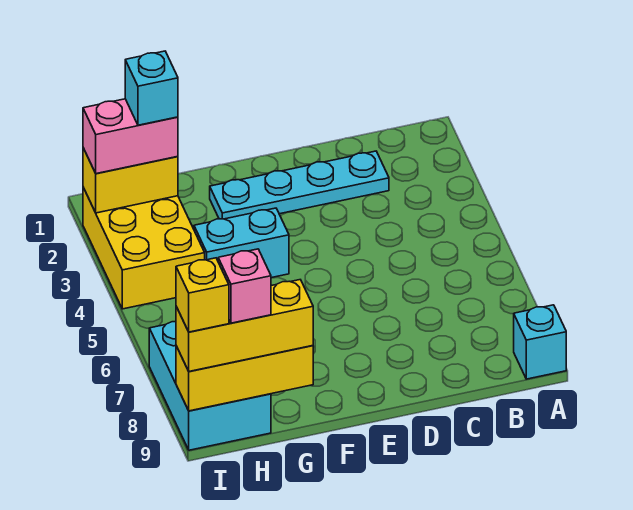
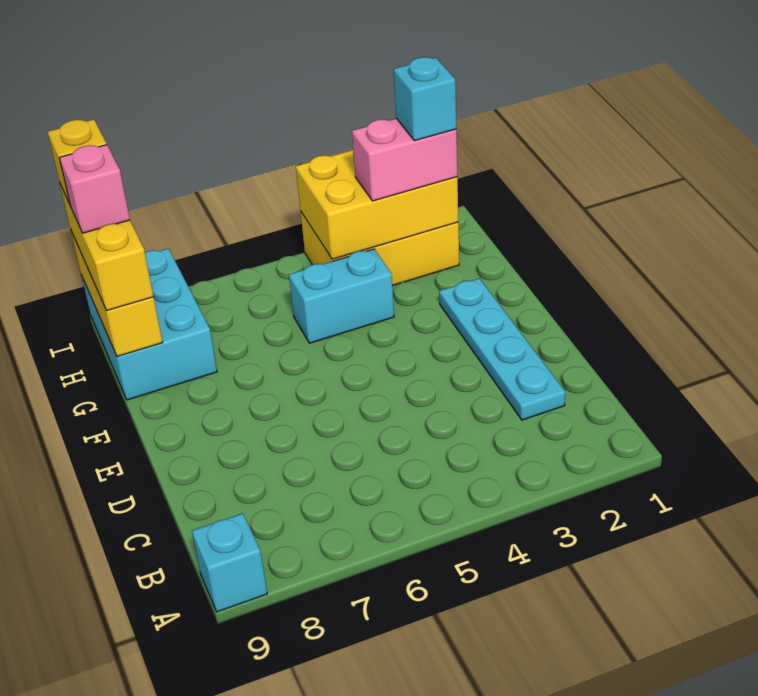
cyan 1x2 brick [194,208,289,278] -> cyan 1x2 brick turned to [289,249,394,343]
yellow 1x2 brick [83,148,178,213] -> yellow 2x3 brick [296,150,458,259]
pink 1x2 brick [83,99,178,174] -> pink 1x2 brick turned to [352,118,457,201]
cyan 2x3 brick [149,322,271,450] -> cyan 2x3 brick turned to [81,249,217,400]

